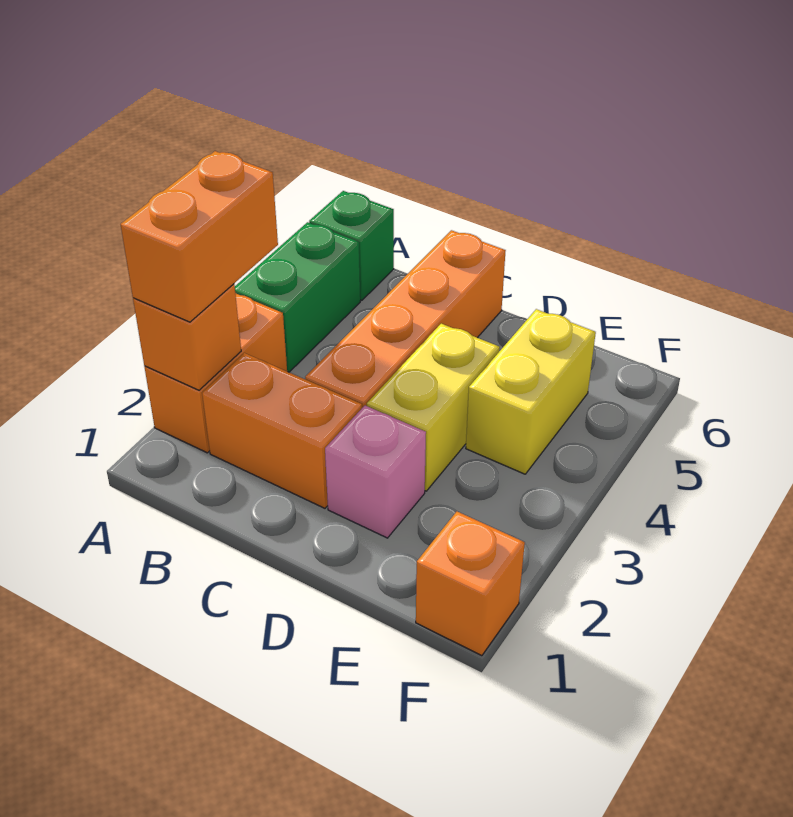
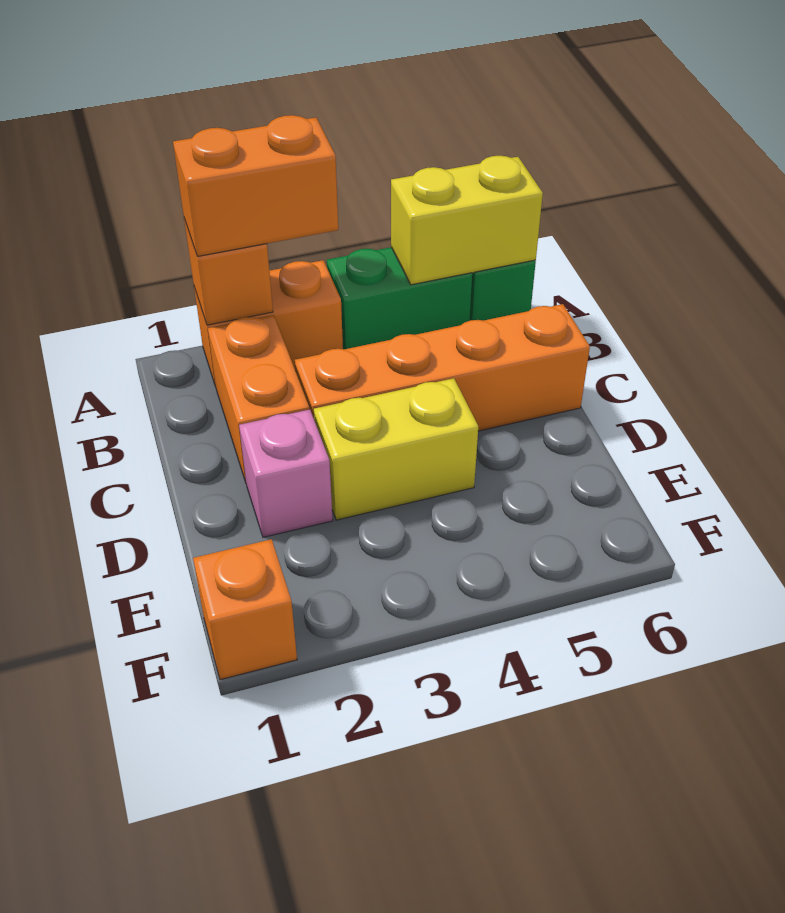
yellow 1x2 brick [466,309,596,474] -> yellow 1x2 brick moved to [391,156,543,285]

